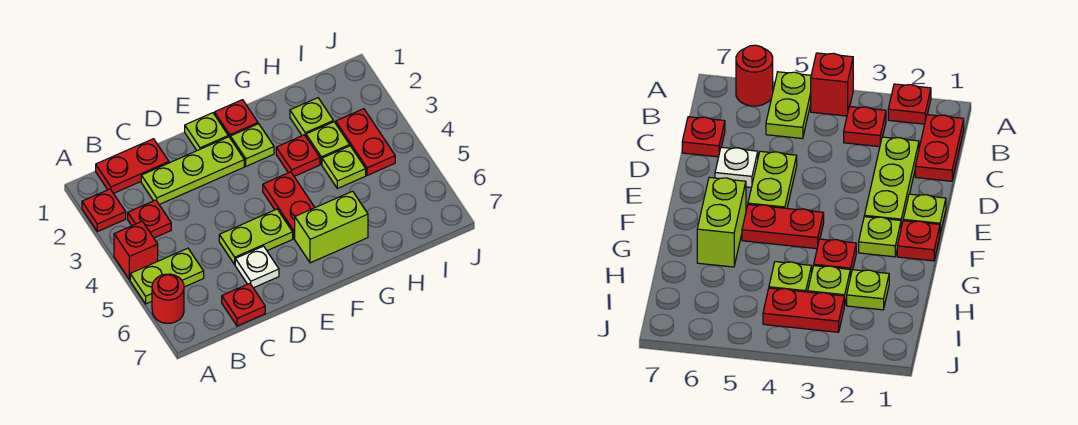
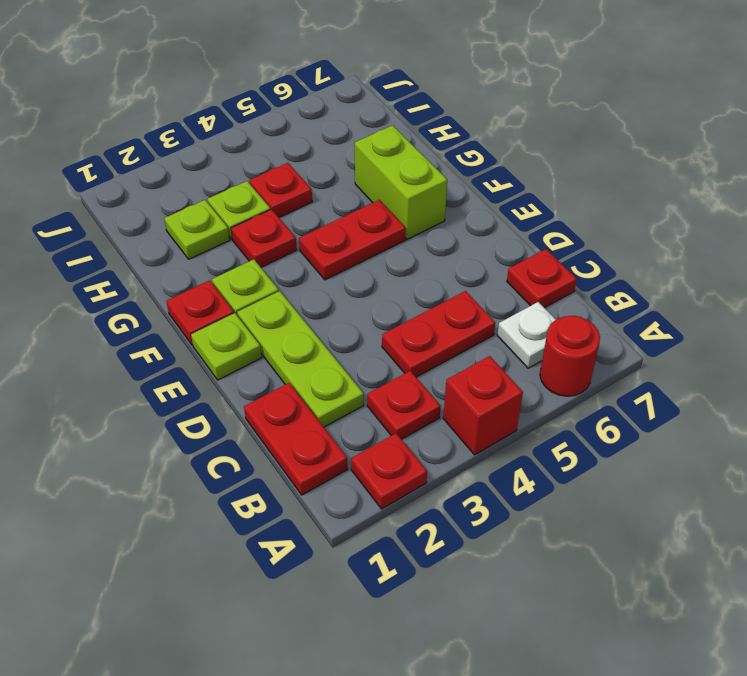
lime 1x2 plate [130,248,204,304] -> none
lime 1x2 plate [219,209,293,265] -> none
white 1x1 plate [235,246,279,288] -> white 1x1 plate moved to [497,302,556,368]
lime 1x1 plate [322,146,366,189] -> red 1x1 plate [249,163,312,217]
red 1x2 plate [336,109,395,175] -> red 1x2 plate moved to [382,291,495,377]

